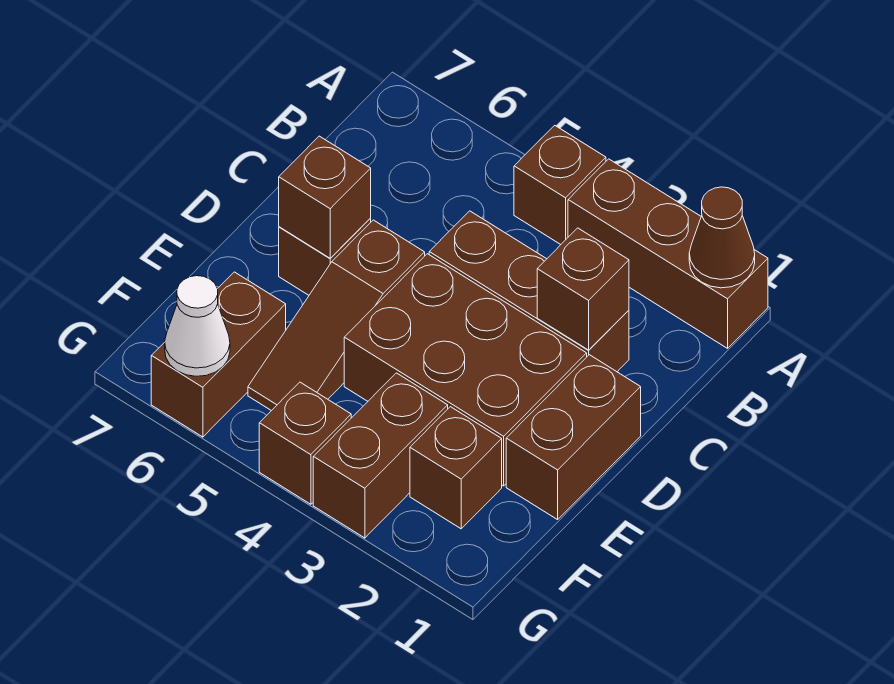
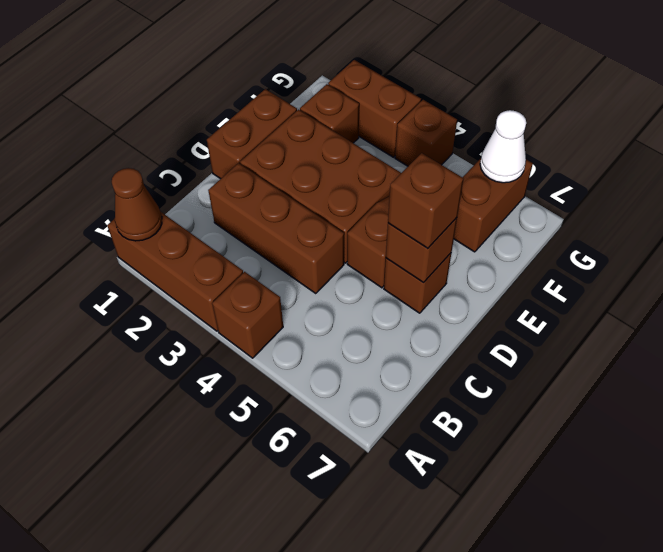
brown 1x1 brick [537,228,629,350] -> brown 1x1 brick moved to [388,153,463,248]
brown 1x2 brick [313,373,448,538] -> brown 1x2 brick turned to [328,60,421,157]

